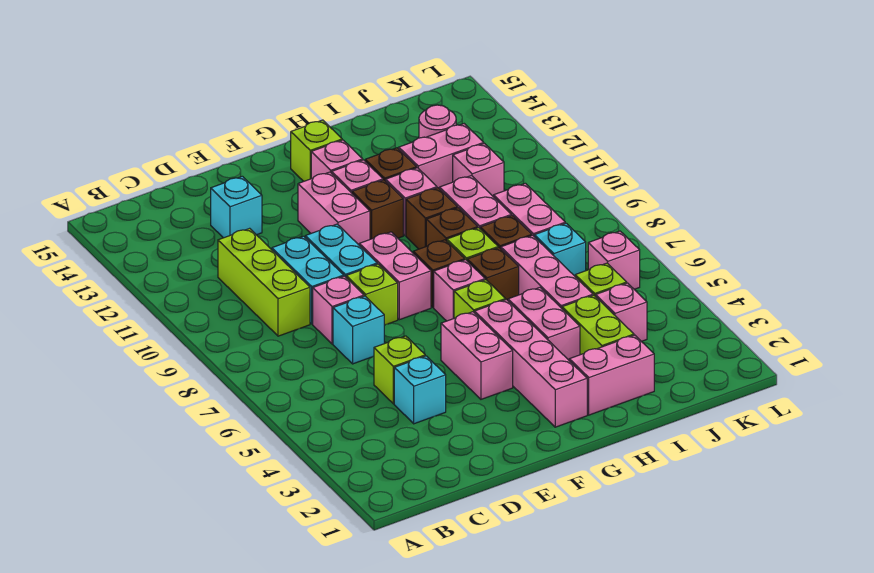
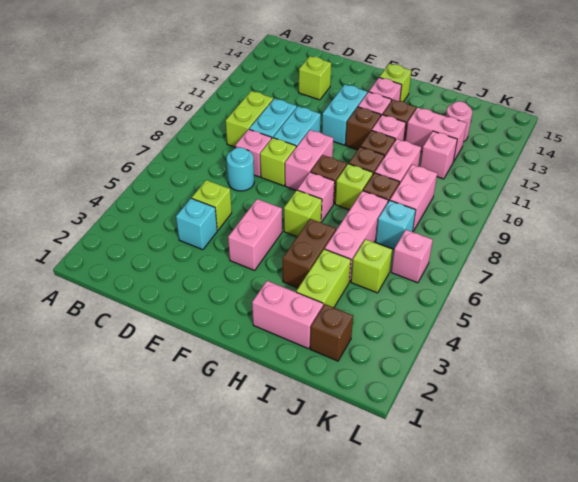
lime 1x3 brick [218,228,310,336] -> lime 1x2 brick [226,91,273,147]
cyan 1x1 brick [333,296,384,364] -> cyan 1x1 round brick [227,148,254,191]
cyan 1x1 brick [211,176,262,238] -> lime 1x1 brick [299,56,331,100]
pink 1x2 brick [298,172,370,245] -> cyan 1x2 brick [322,85,367,145]
pink 1x4 brick [475,300,587,427] -> none
pink 1x2 brick [508,288,580,360] -> brown 1x2 brick [283,219,336,288]
brown 1x1 brick [467,248,519,300] -> brown 1x1 brick moved to [310,304,353,361]
pink 1x1 brick [596,283,647,341] -> none

